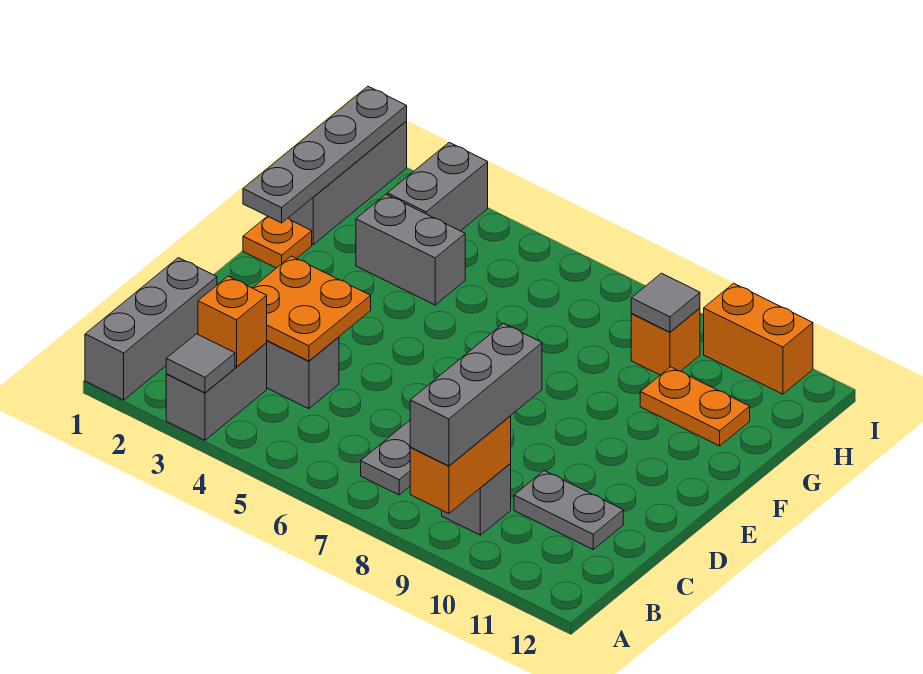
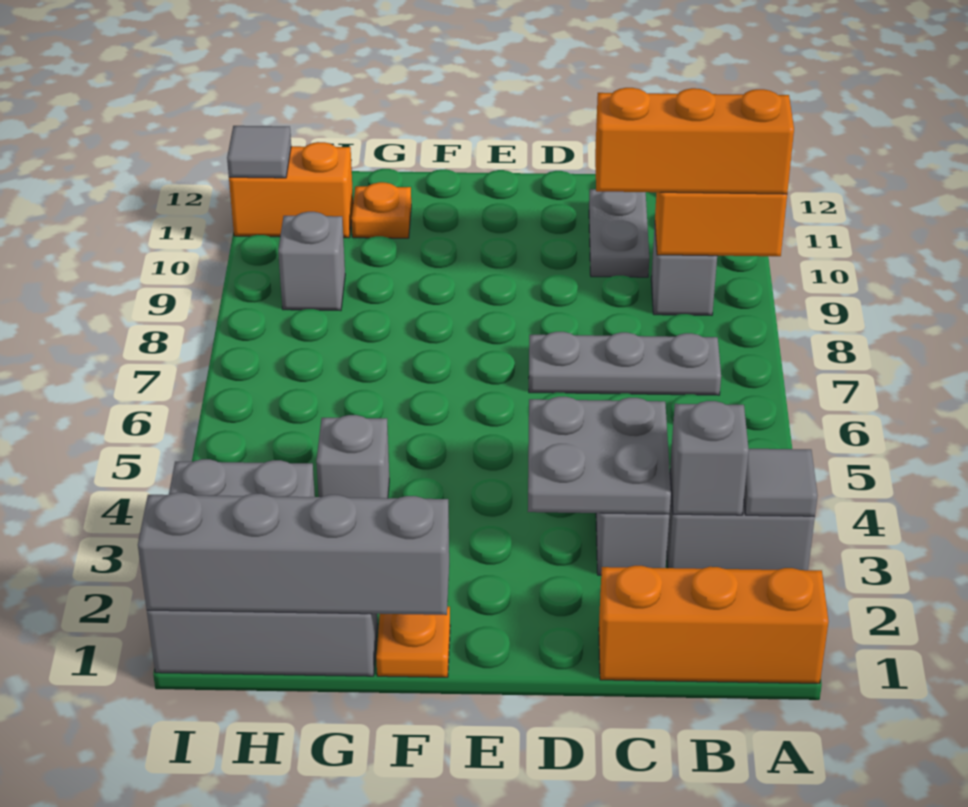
grey 1x3 brick [85,258,217,400] -> orange 1x3 brick [599,566,829,683]
grey 1x3 brick [410,324,542,466] -> orange 1x3 brick [595,88,794,194]
orange 1x1 brick [198,276,267,367] -> grey 1x1 brick [670,401,749,515]
orange 2x2 plate [253,256,371,361] -> grey 2x2 plate [528,397,671,514]
grey 1x4 plate [243,86,407,223] -> grey 1x4 brick [138,492,449,615]
grey 1x2 brick [356,194,465,305] -> grey 1x1 brick [316,415,389,498]
orange 1x2 plate [640,367,750,446] -> orange 1x1 plate [352,182,411,238]
orange 1x1 brick [631,308,700,375] -> grey 1x1 brick [278,212,345,311]
grey 1x1 tile [631,273,700,332] -> grey 1x1 tile moved to [227,126,291,178]
orange 1x2 brick [704,283,813,394] -> orange 1x2 brick turned to [229,142,353,238]

